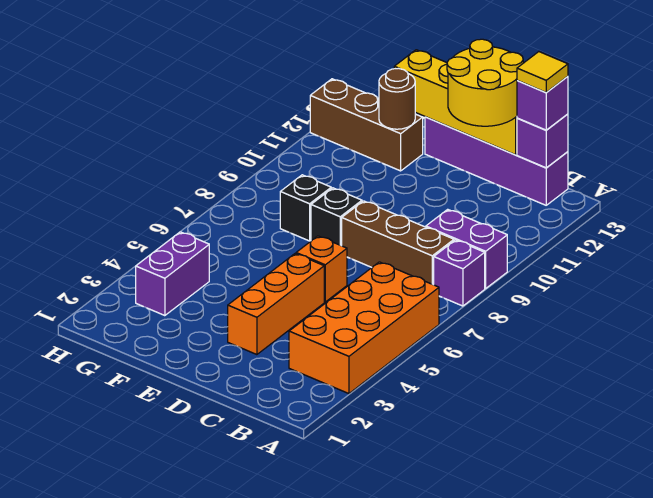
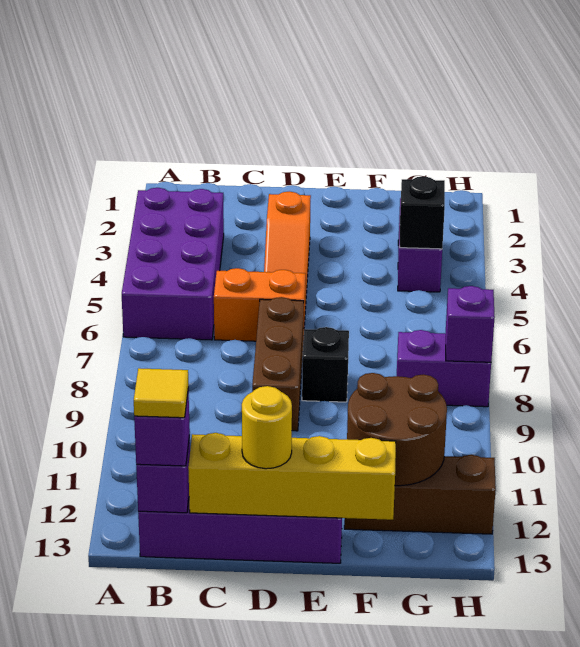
orange 2x4 brick [289,262,439,394] -> purple 2x4 brick [122,188,224,340]
purple 1x1 brick [434,240,485,306] -> purple 1x1 brick moved to [445,286,495,362]
purple 1x2 brick [426,209,507,288] -> purple 1x2 brick moved to [397,330,491,407]
brown 1x3 brick [342,201,454,285] -> brown 1x3 brick turned to [252,297,304,431]
yellow 2x2 round brick [447,39,523,126] -> yellow 1x1 round brick [242,386,292,469]
orange 1x3 brick [228,254,324,355] -> orange 1x3 slope [264,191,311,309]
orange 1x1 brick [296,236,347,302] -> orange 1x2 brick [214,268,306,341]
black 1x1 brick [280,175,331,241] -> black 1x1 brick moved to [400,176,445,249]
brown 1x1 round brick [379,68,415,129] -> brown 2x2 round brick [347,373,447,486]

